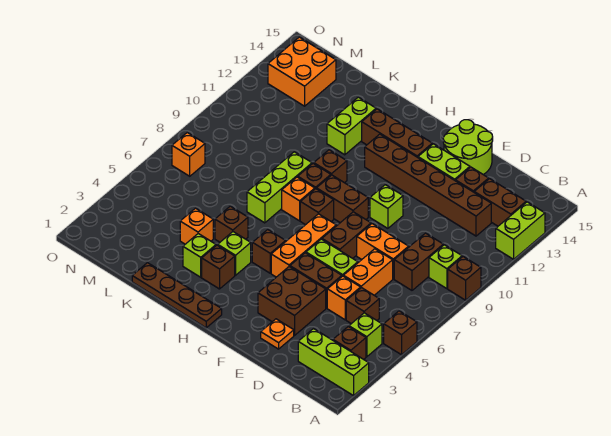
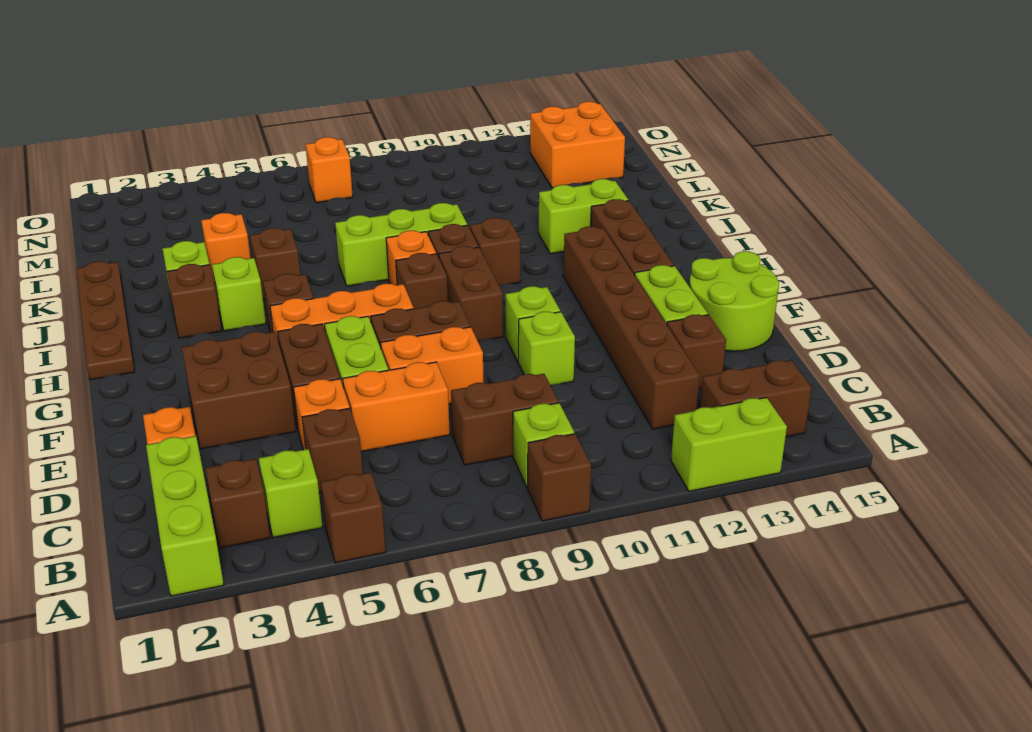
brown 1x2 brick [474,179,526,226] -> brown 1x2 brick turned to [700,360,812,437]
orange 1x2 brick [357,224,409,279] -> orange 1x2 brick turned to [381,327,483,404]
none -> lime 1x1 brick [518,312,575,386]

